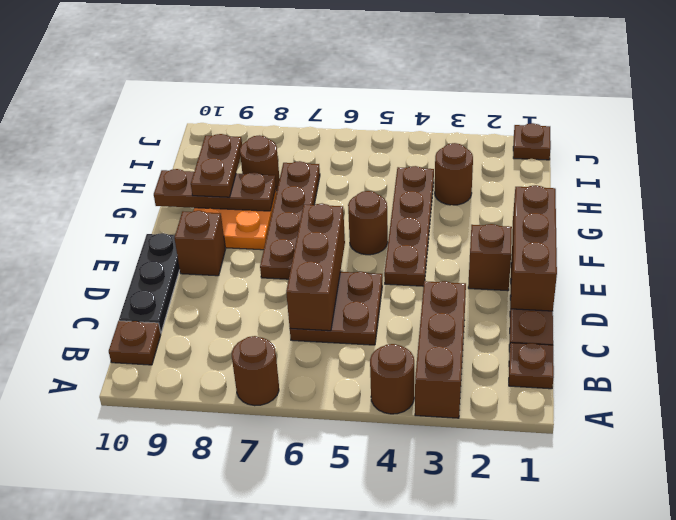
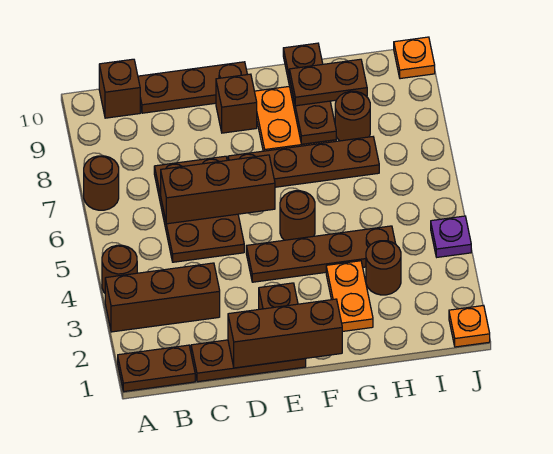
brown 1x1 plate [509,343,554,389] -> brown 1x2 plate [118,345,195,391]
brown 1x1 plate [109,321,161,365] -> brown 1x1 brick [99,59,140,118]
brown 2x2 plate [290,272,382,345] -> brown 2x3 plate [154,156,244,262]
black 1x3 plate [119,233,180,333] -> brown 1x3 plate [138,62,247,113]
none -> orange 1x2 plate [326,261,373,332]
brown 1x1 plate [513,123,551,160] -> orange 1x1 plate [449,306,490,347]
none -> purple 1x1 plate [431,216,471,257]
none -> orange 1x1 plate [394,37,435,79]

